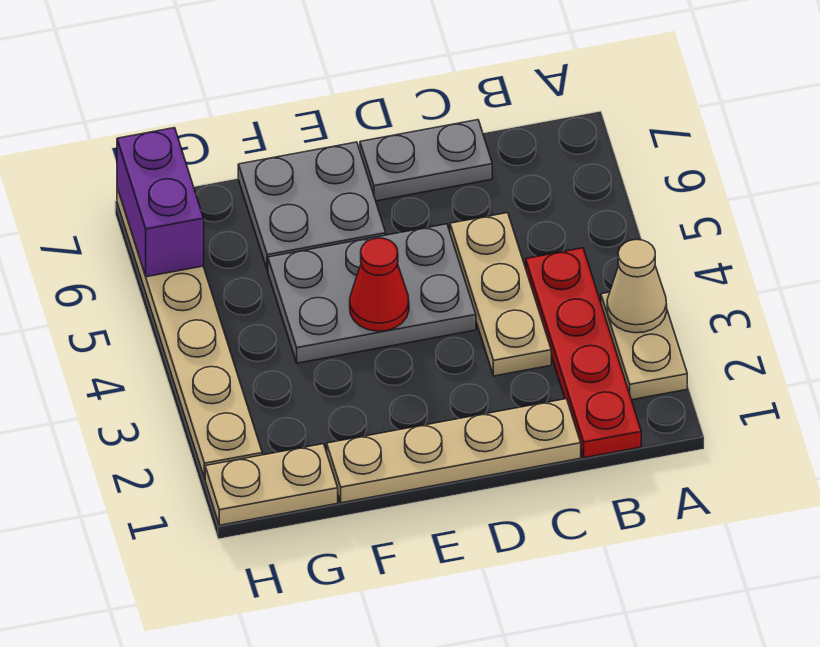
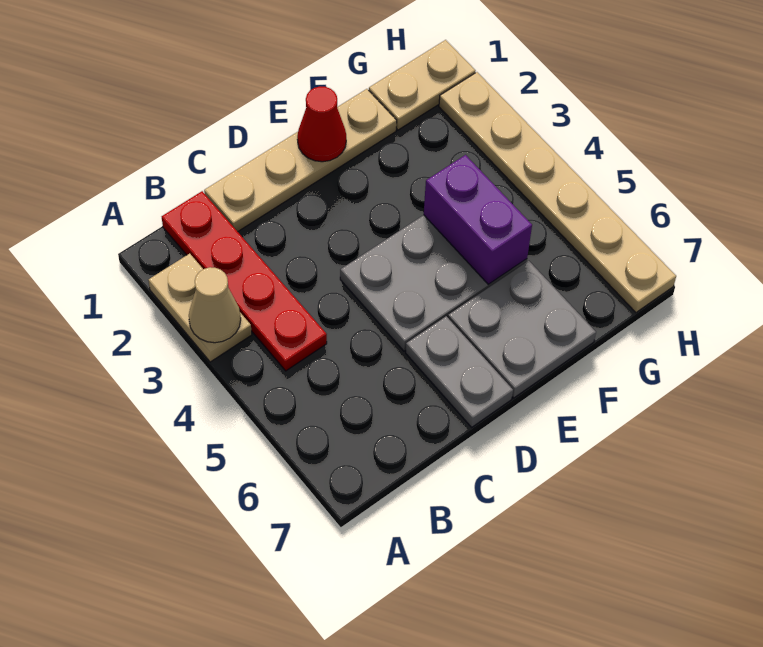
tan 1x3 plate [450,213,551,376] -> none
grey 1x2 plate [360,120,492,201] -> grey 1x2 plate turned to [406,316,513,427]
red 1x1 cone [350,238,409,331] -> red 1x1 cone moved to [297,87,346,162]
purple 1x2 brick [117,128,204,277] -> purple 1x2 brick moved to [424,155,532,284]

